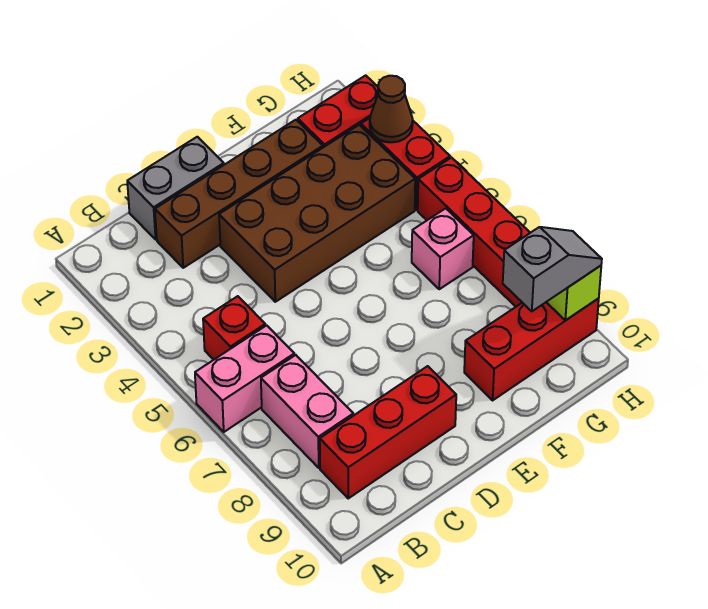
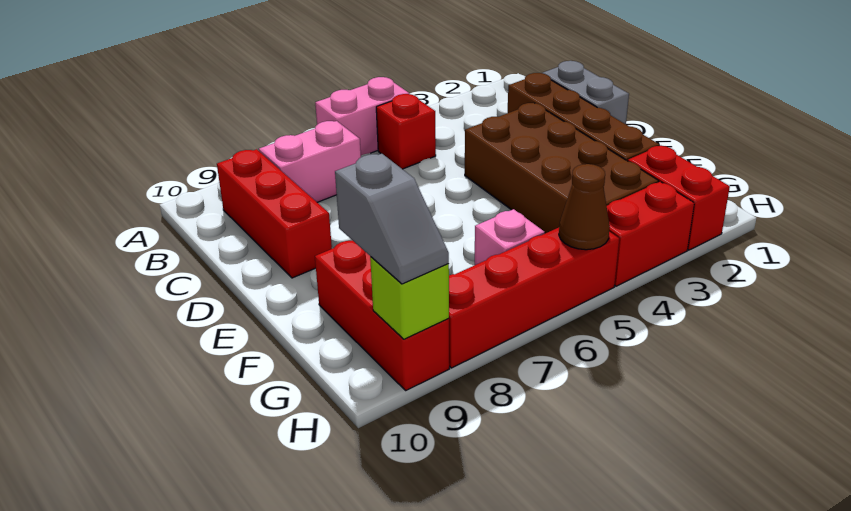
pink 1x2 brick [195,325,294,432] -> pink 1x2 brick turned to [315,77,409,155]
brown 1x1 cone [370,76,413,142] -> brown 1x1 cone moved to [559,164,610,250]

